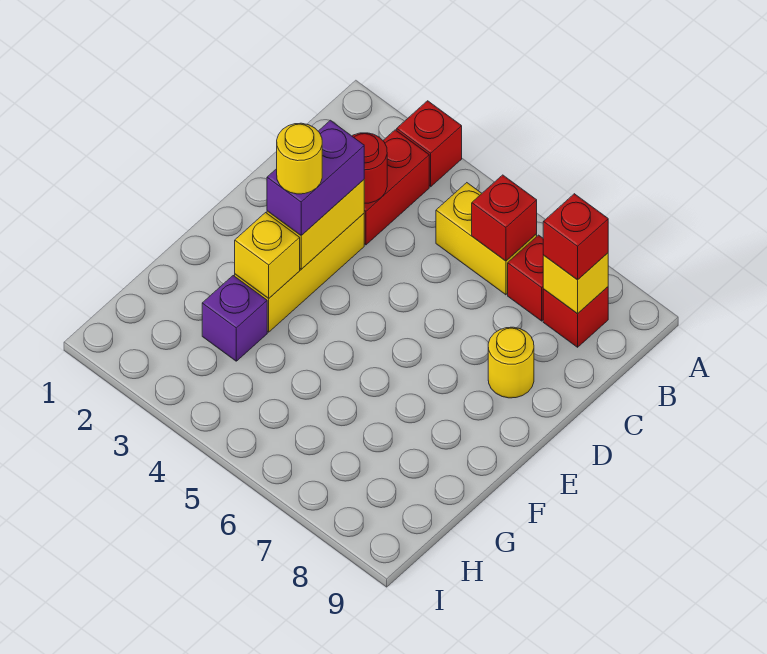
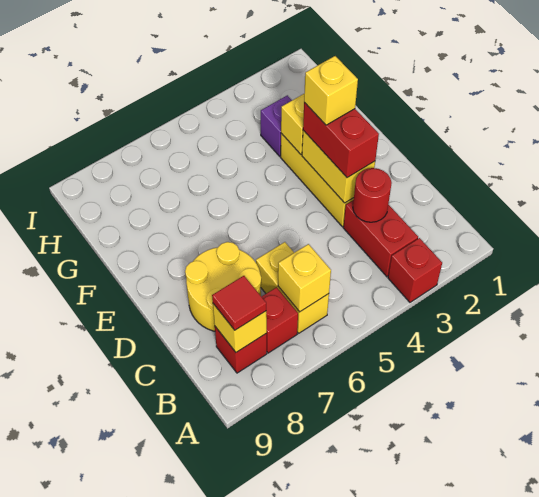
yellow 1x2 brick [436,183,537,295] -> yellow 1x2 brick turned to [256,242,329,333]
red 1x1 brick [472,175,537,261] -> yellow 1x1 brick [278,244,331,312]
red 1x1 brick [543,194,608,280] -> red 1x1 tile [212,276,266,330]
purple 1x2 brick [267,120,364,235] -> red 1x2 brick [303,103,379,178]
yellow 1x1 round brick [488,327,534,398] -> yellow 2x2 round brick [185,242,261,331]
yellow 1x1 round brick [277,123,322,194] -> yellow 1x1 brick [304,56,358,125]

